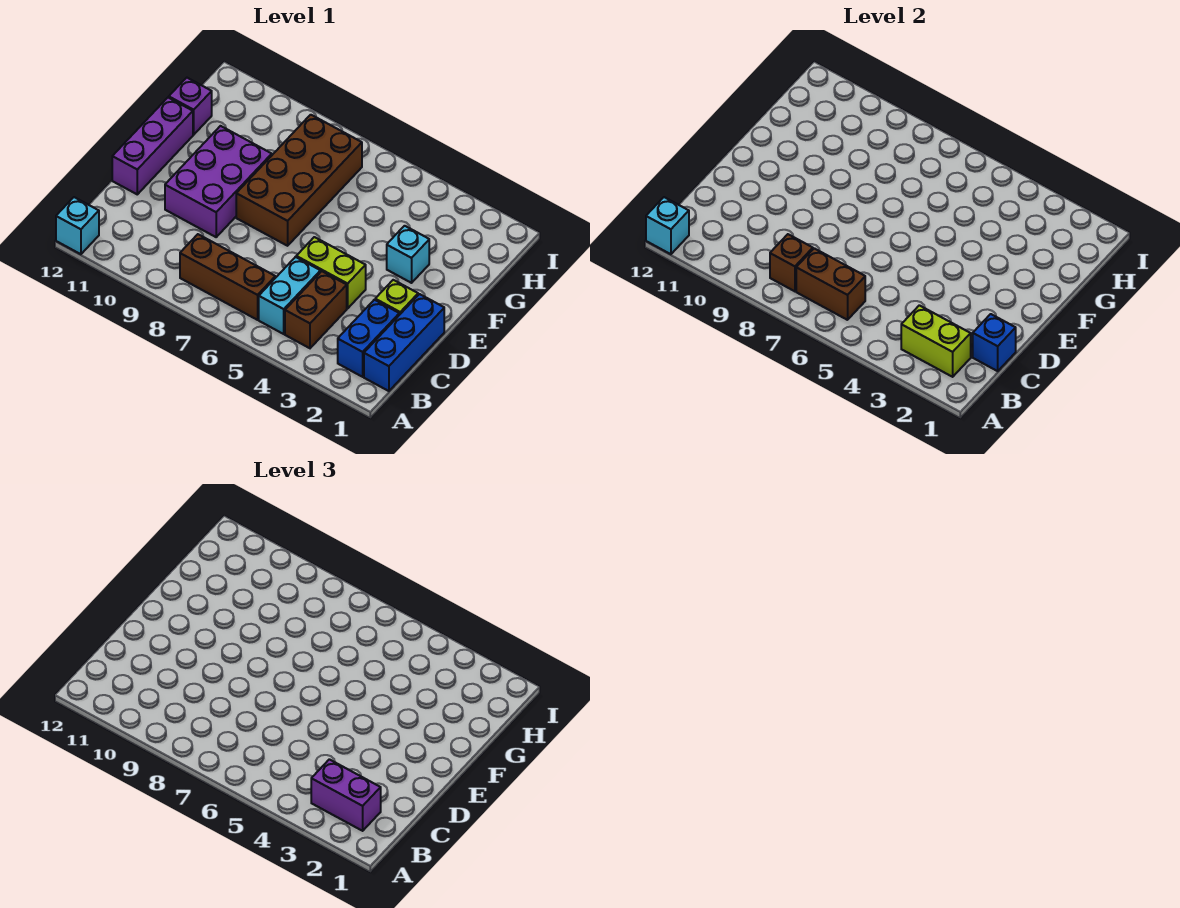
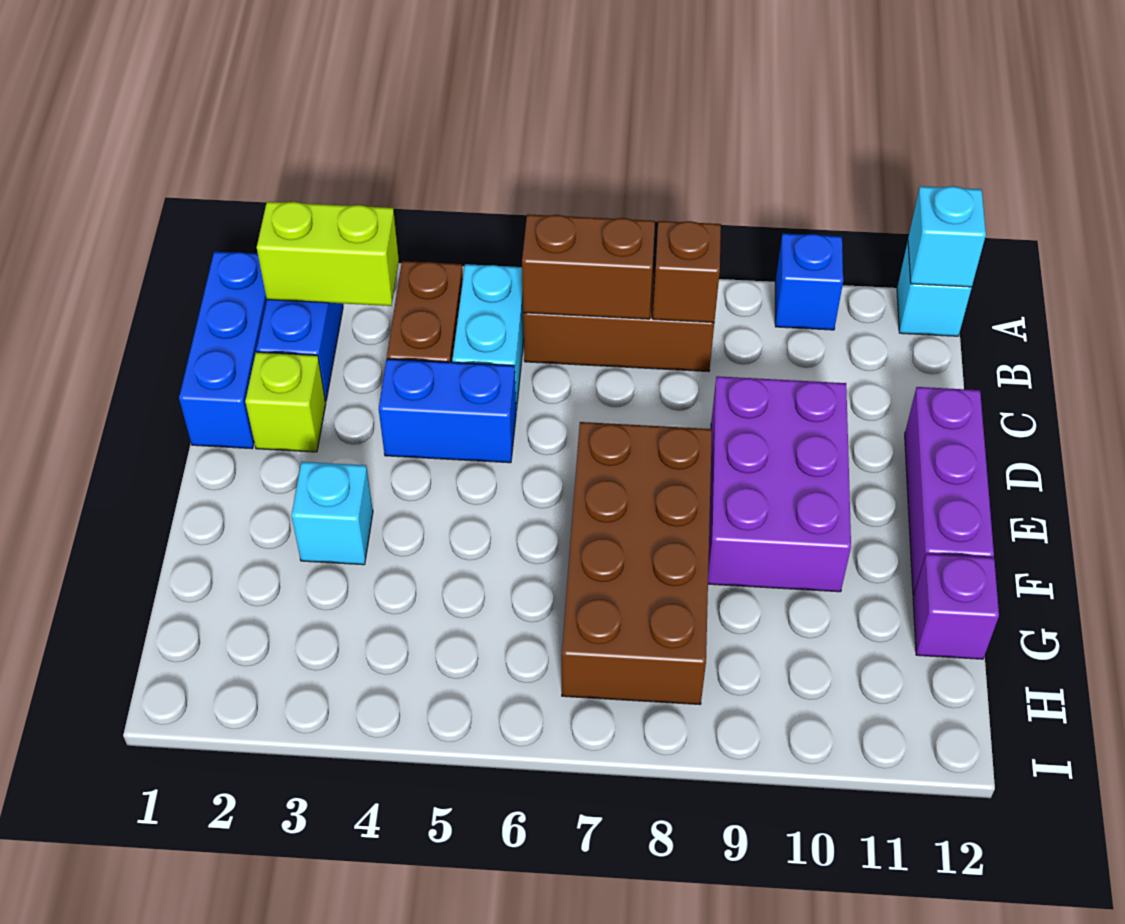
purple 1x2 brick [311,759,381,831] -> none
blue 1x1 brick [973,314,1016,371] -> blue 1x1 brick moved to [775,233,843,330]
lime 1x2 brick [296,237,366,308] -> blue 1x2 brick [379,359,516,463]

